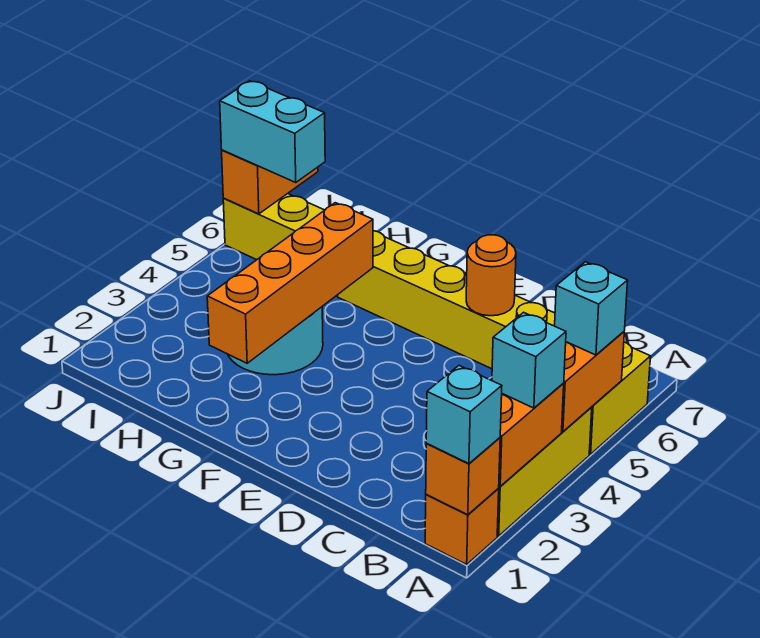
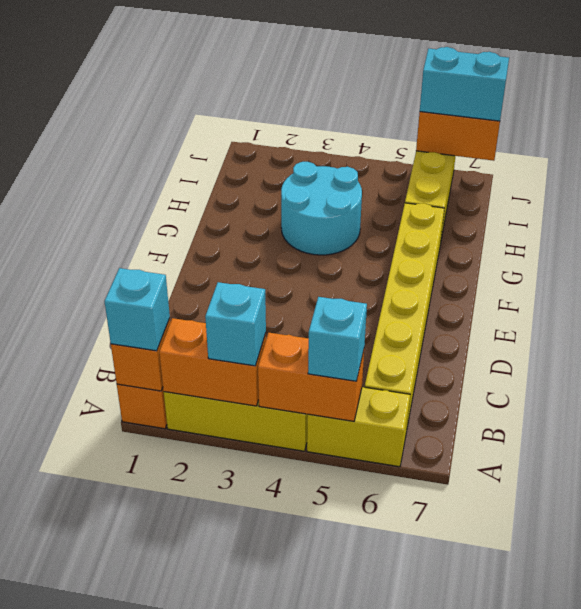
orange 1x1 round brick [466,235,516,316] -> none
orange 1x4 brick [207,203,373,363] -> none
cyan 1x2 brick [220,81,325,183] -> cyan 1x2 brick turned to [420,47,509,121]

